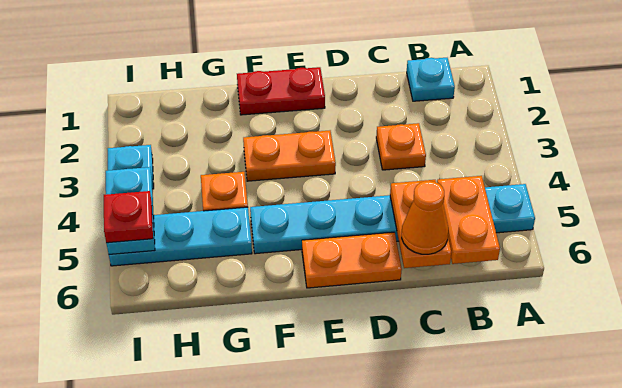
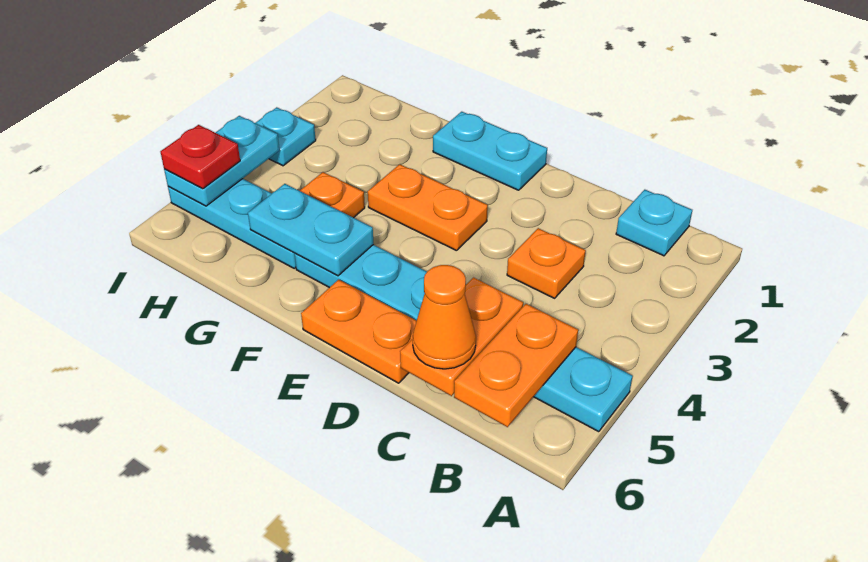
red 1x2 plate [237,67,325,115] -> cyan 1x2 plate [433,112,547,190]
none -> cyan 1x2 plate [248,184,374,276]

